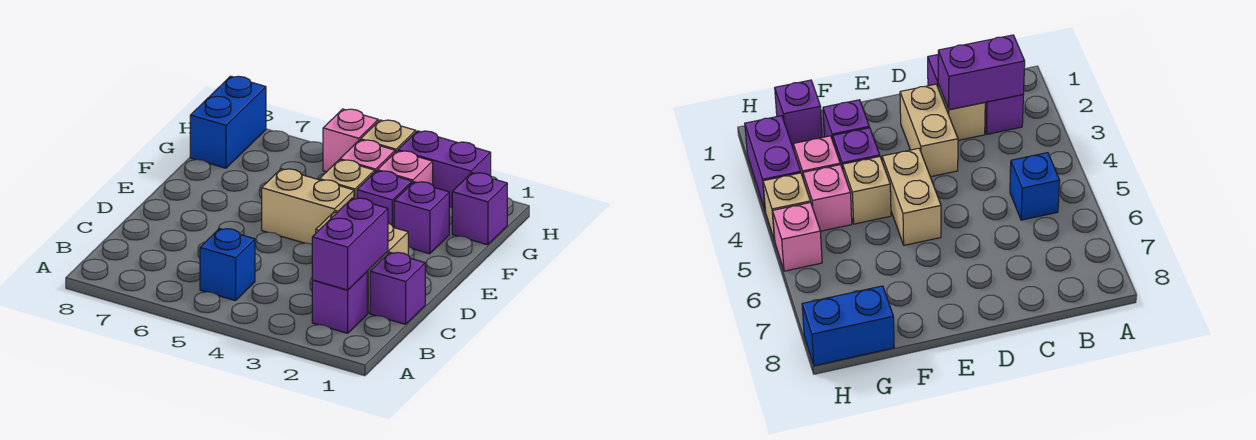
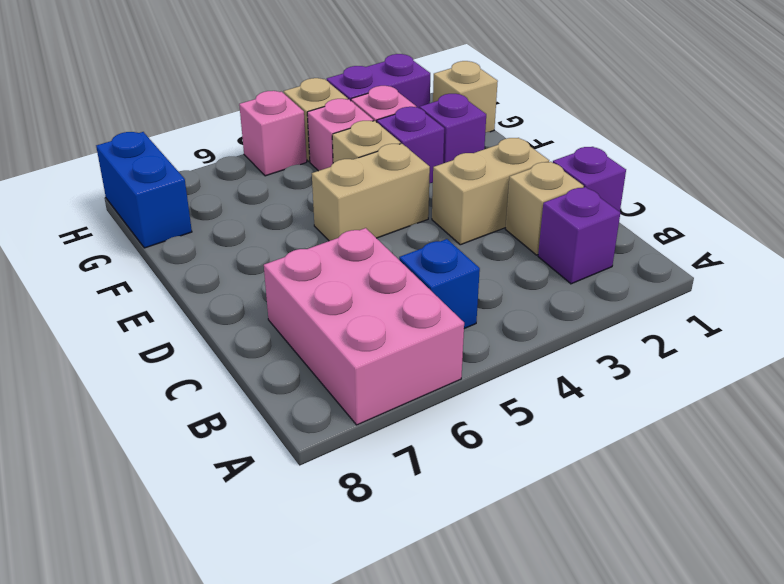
none -> pink 2x3 brick [264,228,464,425]
purple 1x2 brick [312,198,388,290] -> none
purple 1x1 brick [452,173,507,245] -> tan 1x1 brick [433,61,498,133]

